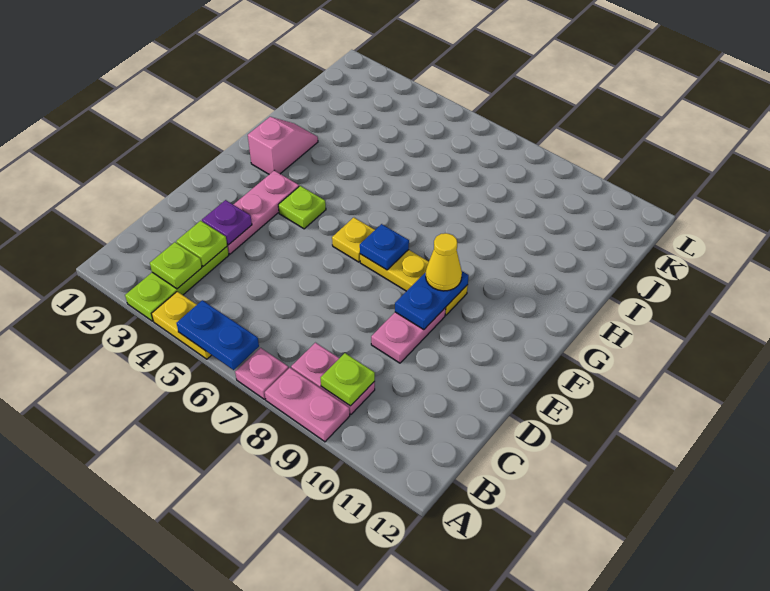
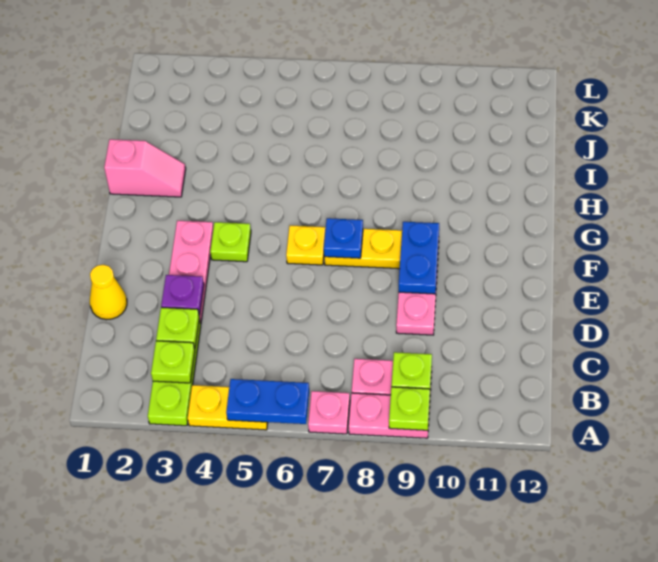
none -> lime 1x1 plate [389,387,430,430]
yellow 1x1 cone [426,233,462,291] -> yellow 1x1 cone moved to [90,265,127,320]
pink 1x2 slope [248,117,318,174] -> pink 1x2 slope turned to [104,139,186,197]

